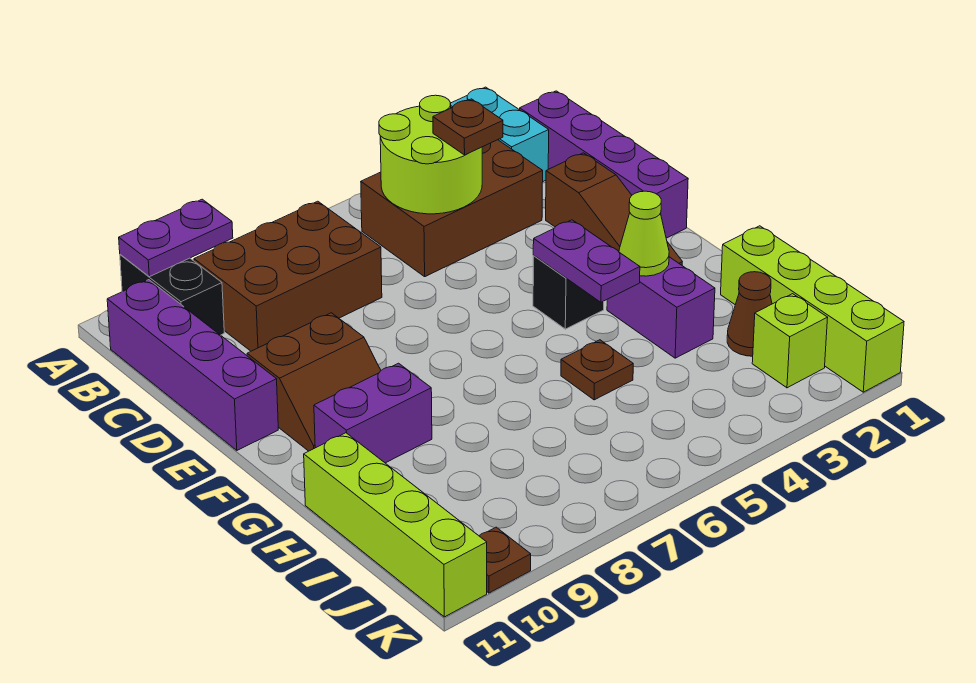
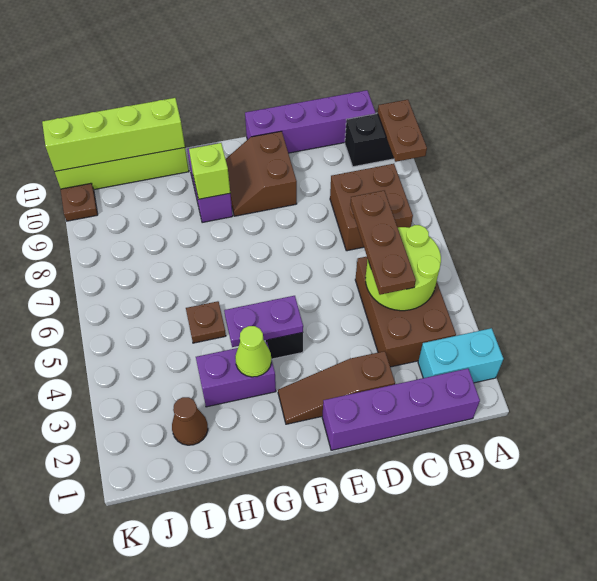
purple 1x2 plate [119,199,233,277] -> brown 1x2 plate [378,100,427,162]
brown 2x3 brick [194,201,382,351] -> brown 2x2 brick [330,164,413,251]
brown 1x1 plate [433,99,503,155] -> brown 1x3 plate [350,191,416,295]
lime 1x4 brick [721,226,904,392] -> lime 1x4 brick moved to [42,98,185,171]
lime 1x1 brick [752,294,828,388] -> lime 1x1 brick moved to [189,143,230,199]

